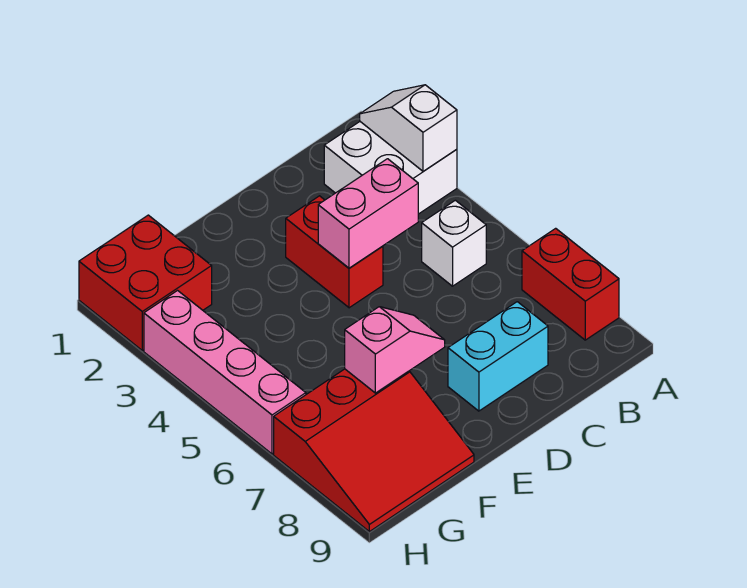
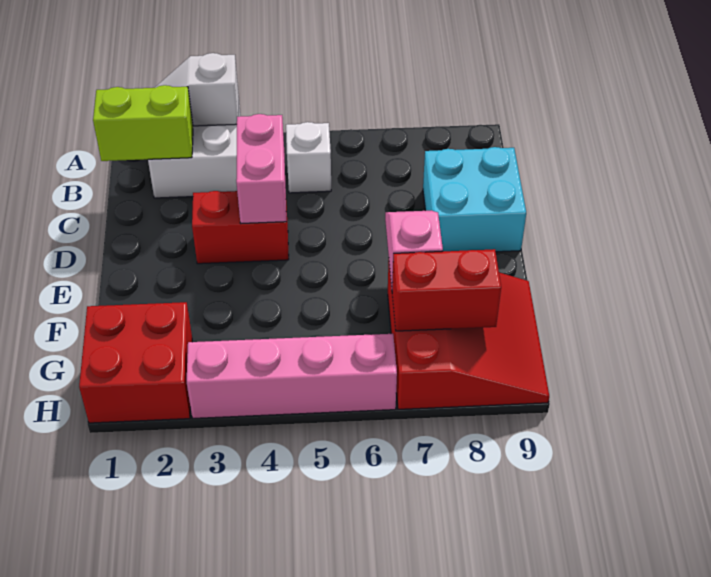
red 1x2 brick [522,228,619,340] -> red 1x2 brick moved to [392,249,501,331]
none -> lime 1x2 brick [93,85,193,161]
cyan 1x2 brick [448,302,548,411] -> cyan 2x2 brick [423,147,526,252]

